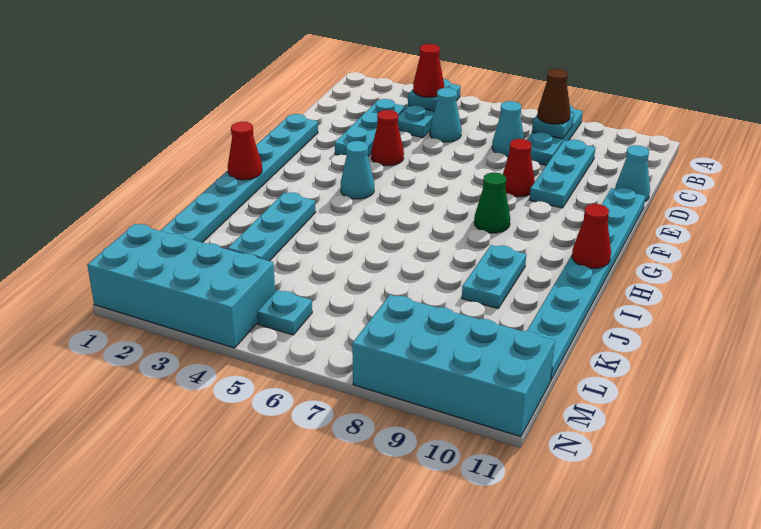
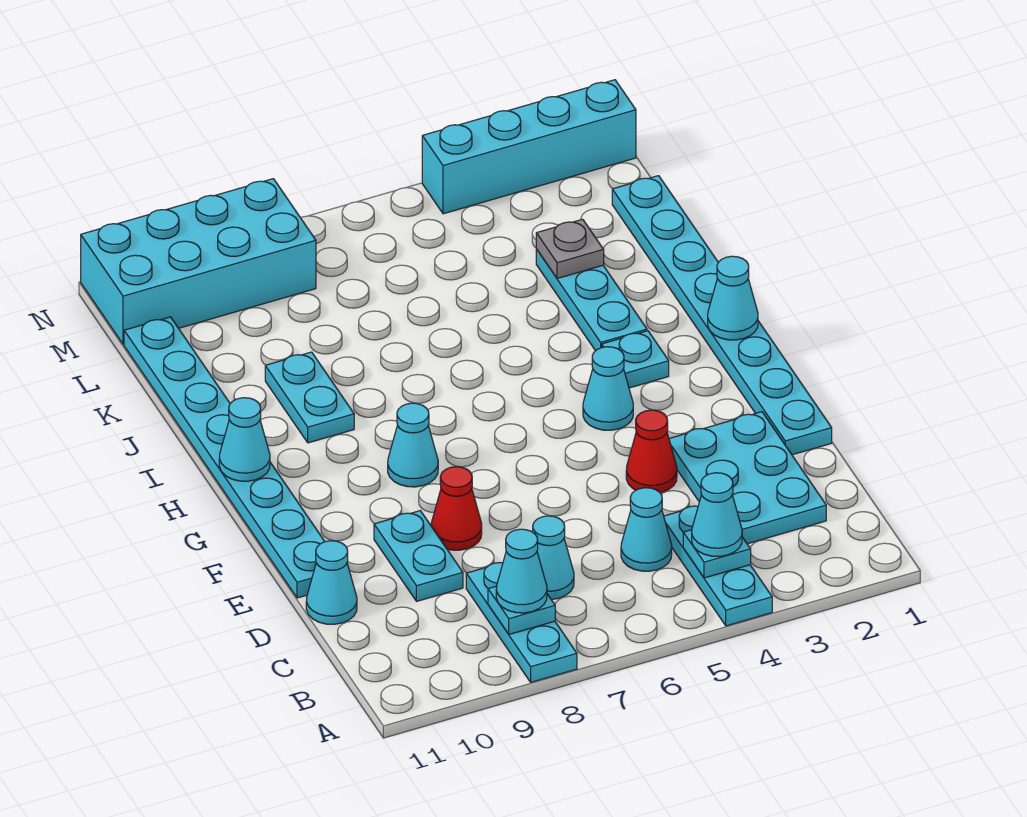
red 1x1 cone [413,44,444,97] -> cyan 1x1 cone [692,473,742,556]
brown 1x1 cone [537,69,570,124] -> cyan 1x1 cone [496,529,547,613]
cyan 1x3 plate [335,99,406,157] -> cyan 2x3 plate [669,412,826,544]
cyan 1x3 plate [530,140,595,208] -> cyan 1x2 plate [374,511,463,601]
green 1x1 cone [474,173,510,233] -> cyan 1x1 cone [388,403,438,487]
red 1x1 cone [228,122,262,180] -> cyan 1x1 cone [708,256,758,340]
red 1x1 cone [572,204,611,268] -> cyan 1x1 cone [219,398,270,481]
none -> grey 1x1 plate [536,219,604,279]
cyan 2x4 brick [87,224,275,348] -> cyan 1x4 brick [422,80,636,214]
cyan 1x1 plate [257,290,312,335] -> cyan 1x1 plate moved to [602,331,669,388]

